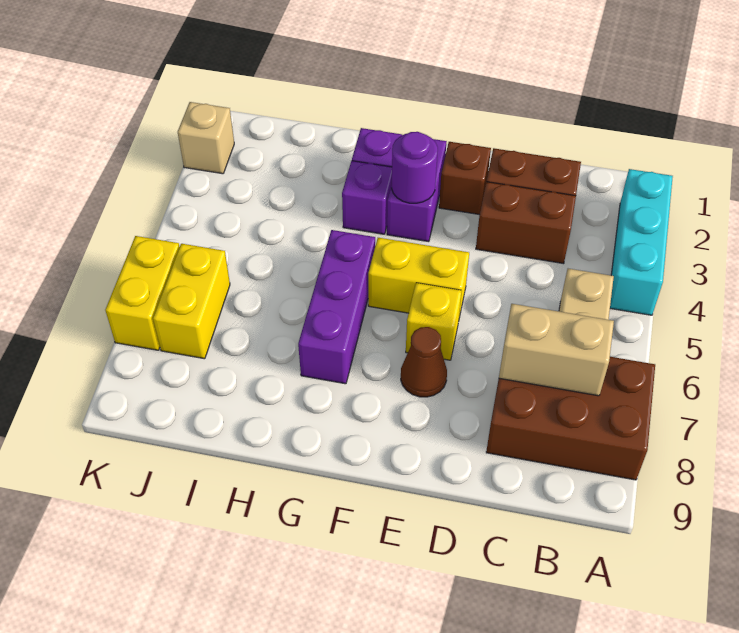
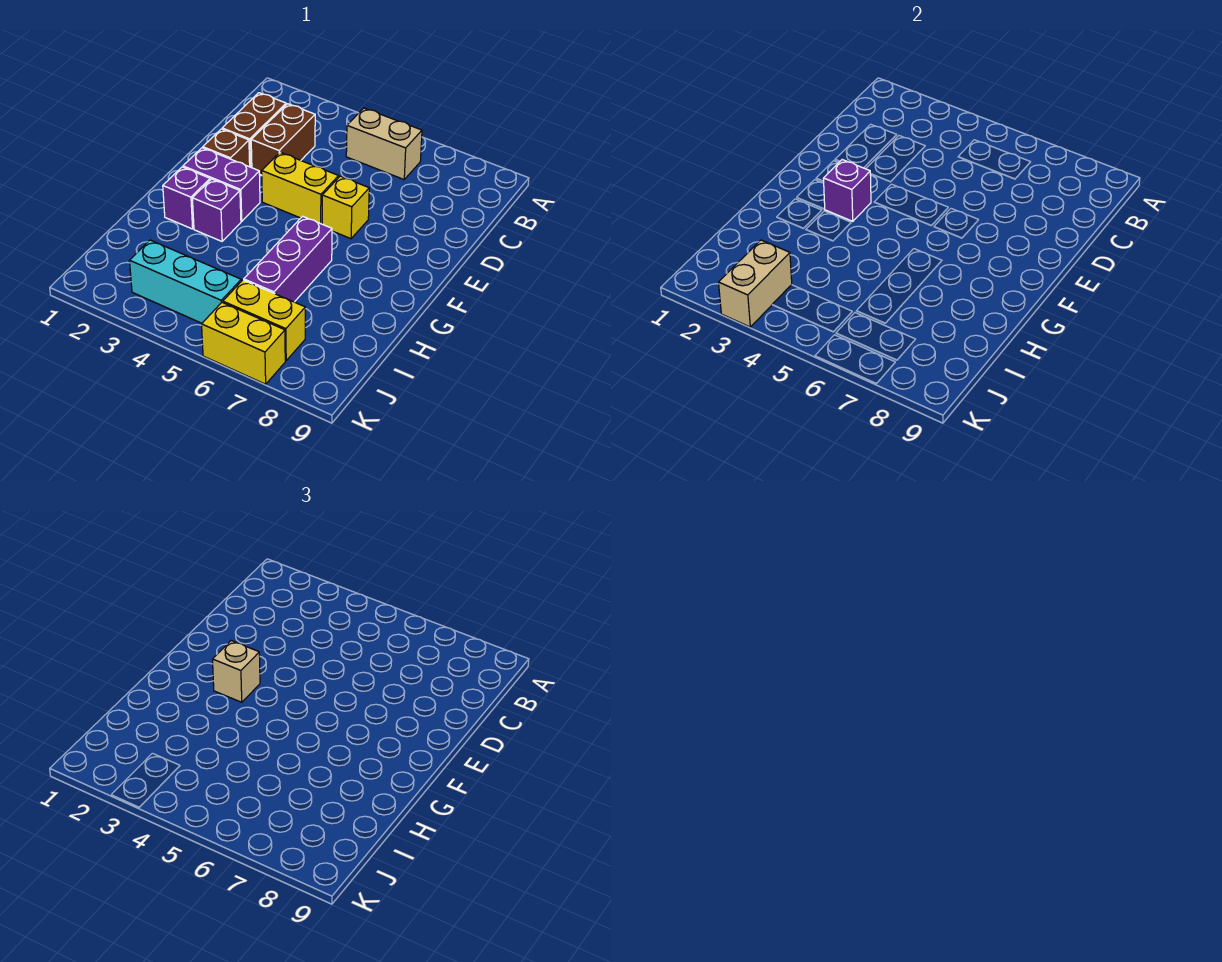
cyan 1x3 brick [610,169,673,315] -> cyan 1x3 brick moved to [129,240,241,323]
brown 2x3 brick [486,357,655,480] -> none
tan 1x2 brick [499,304,614,396] -> tan 1x2 brick moved to [719,240,792,327]
yellow 1x2 brick [368,238,469,318] -> yellow 1x2 brick turned to [262,152,339,224]
brown 1x1 cone [401,327,447,397] -> none
purple 1x1 round brick [392,132,438,203] -> purple 1x1 brick [823,160,871,221]
purple 1x3 brick [298,230,375,384] -> purple 1x3 brick turned to [244,216,332,302]
tan 1x1 brick [178,102,234,174] -> tan 1x1 brick moved to [212,641,260,702]

